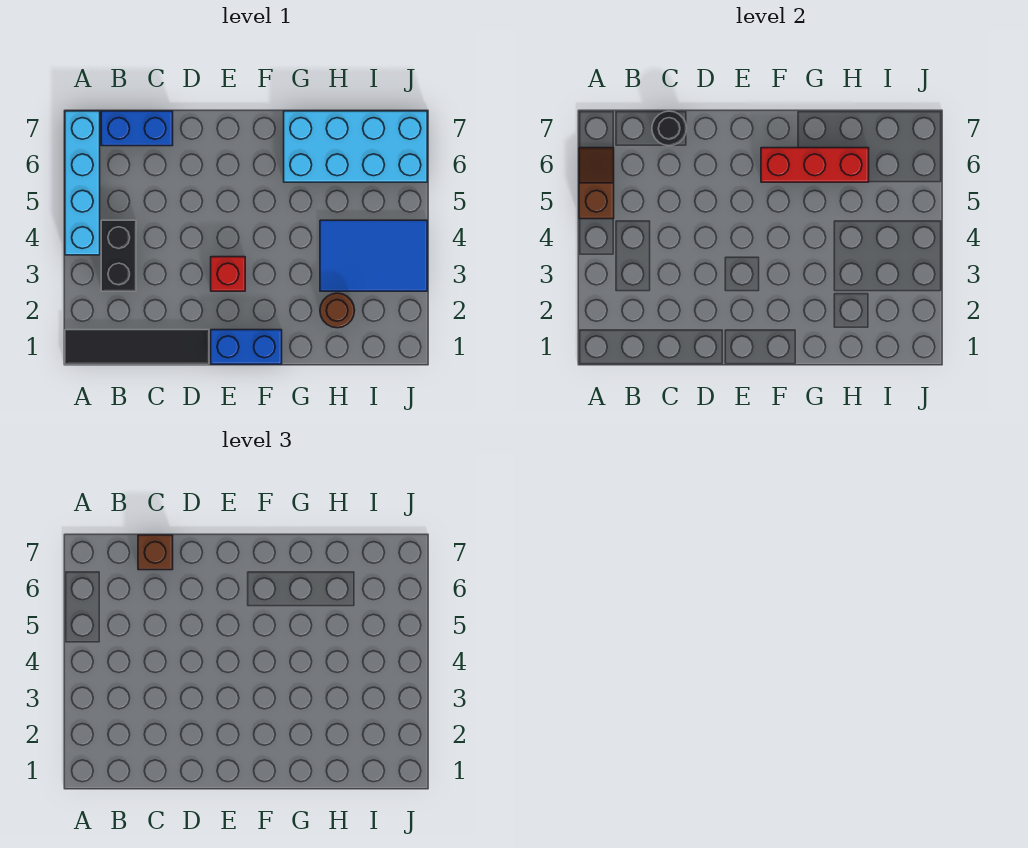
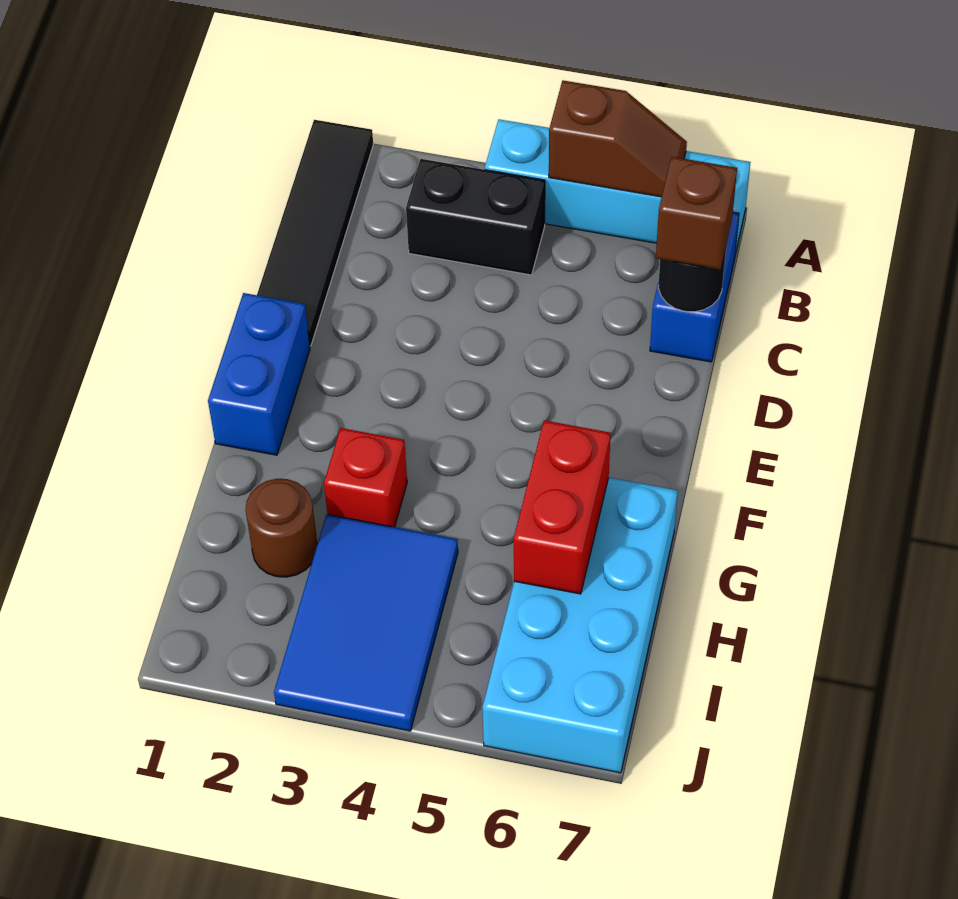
red 1x1 brick [211,257,245,291] -> red 1x1 brick moved to [324,428,407,527]
red 1x3 brick [761,148,869,182] -> red 1x2 brick [514,420,611,594]

